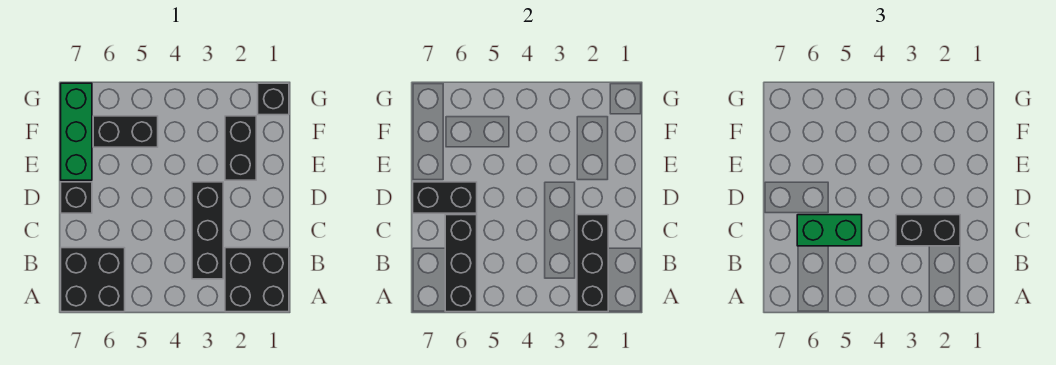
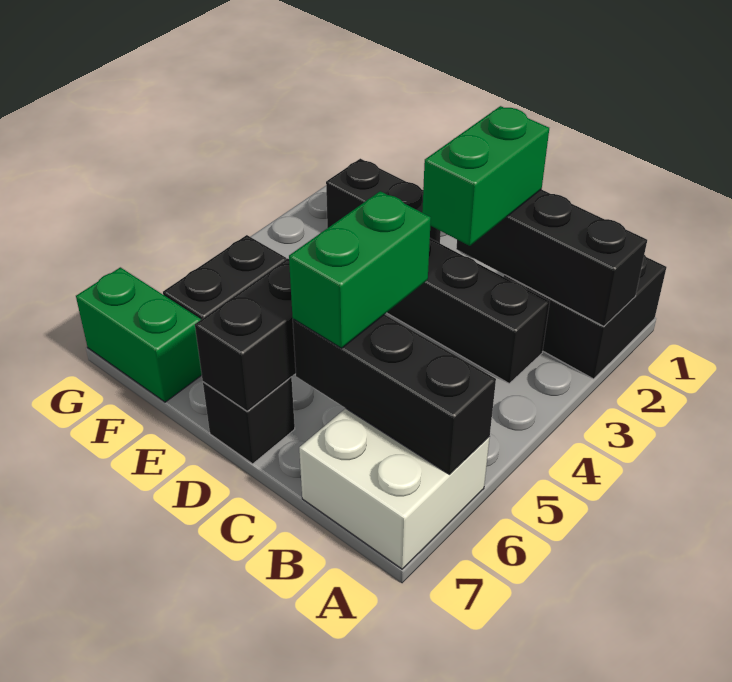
black 2x2 brick [61,248,125,312] -> white 2x2 brick [299,408,490,569]
black 1x2 brick [896,215,960,246] -> green 1x2 brick [422,106,549,246]
green 1x3 brick [61,83,92,180] -> green 1x2 brick [76,267,202,402]
black 1x1 brick [258,83,289,115] -> none

